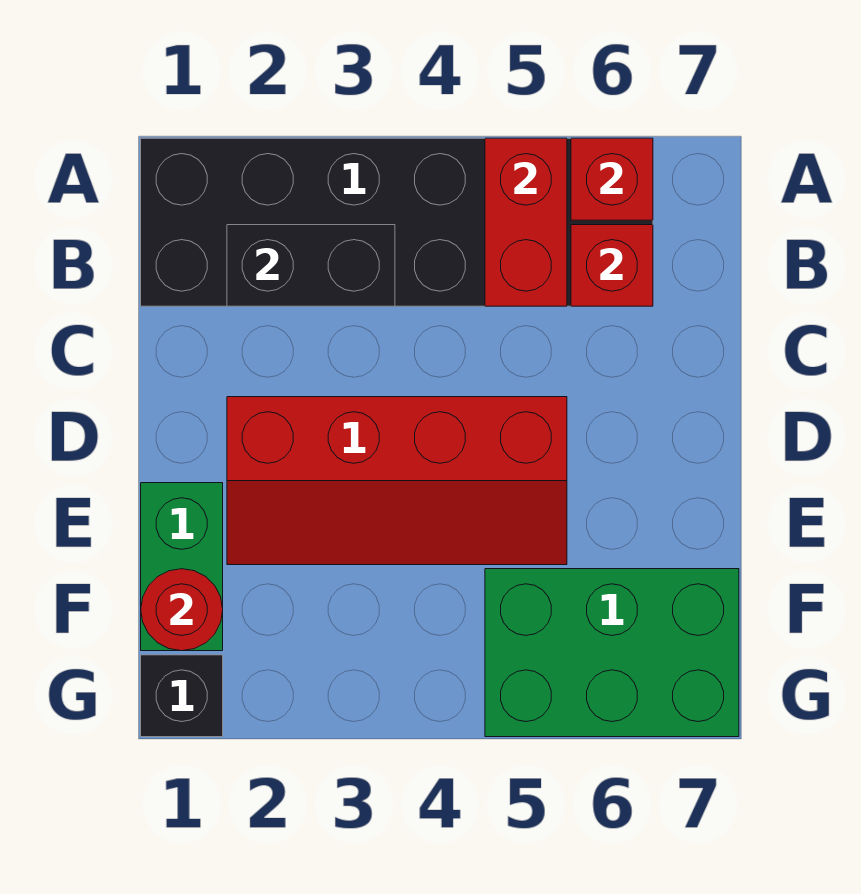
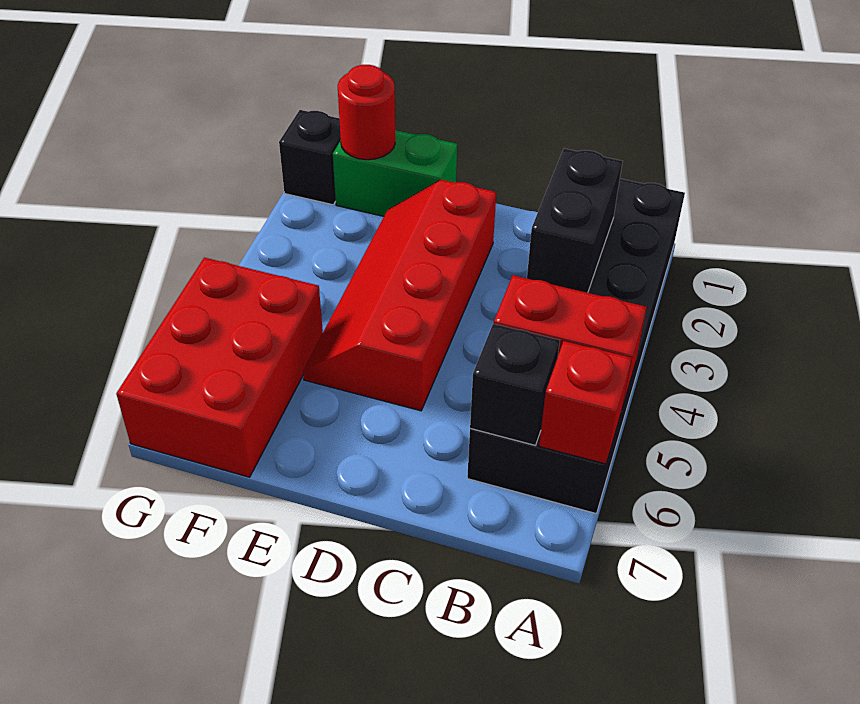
red 1x1 brick [571,225,653,306] -> black 1x1 brick [470,324,560,445]
green 2x3 brick [485,569,739,737] -> red 2x3 brick [116,258,323,477]

